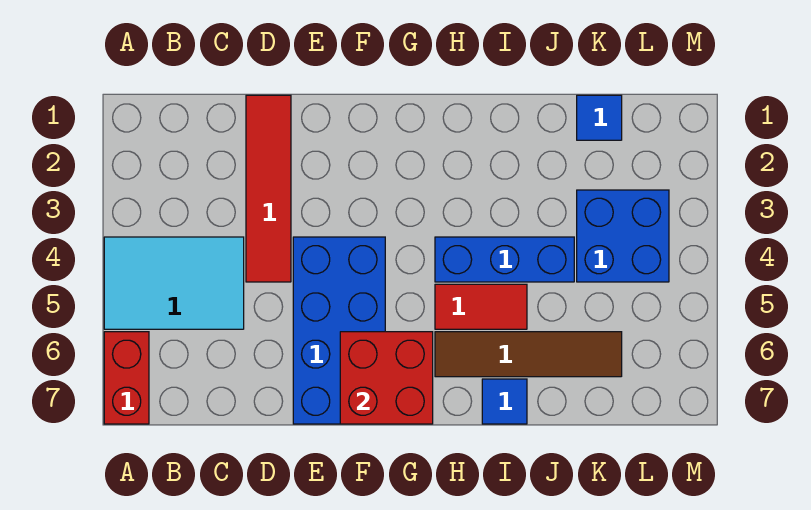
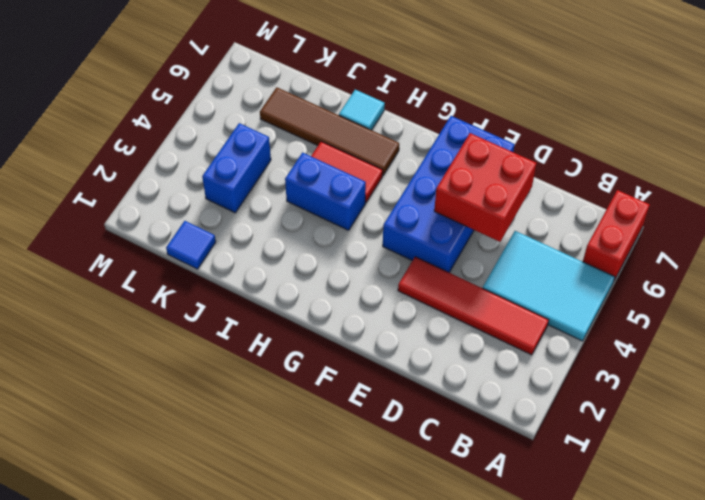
red 1x4 tile [246,95,291,282] -> red 1x4 tile turned to [398,257,549,355]
red 2x2 brick [340,332,433,424] -> red 2x2 brick moved to [434,133,536,242]
blue 1x3 brick [435,237,574,282] -> blue 1x2 brick [285,153,366,230]
blue 1x1 tile [482,379,527,424] -> cyan 1x1 tile [339,90,385,130]
blue 2x2 brick [577,190,669,282] -> blue 1x2 brick [202,123,271,213]

